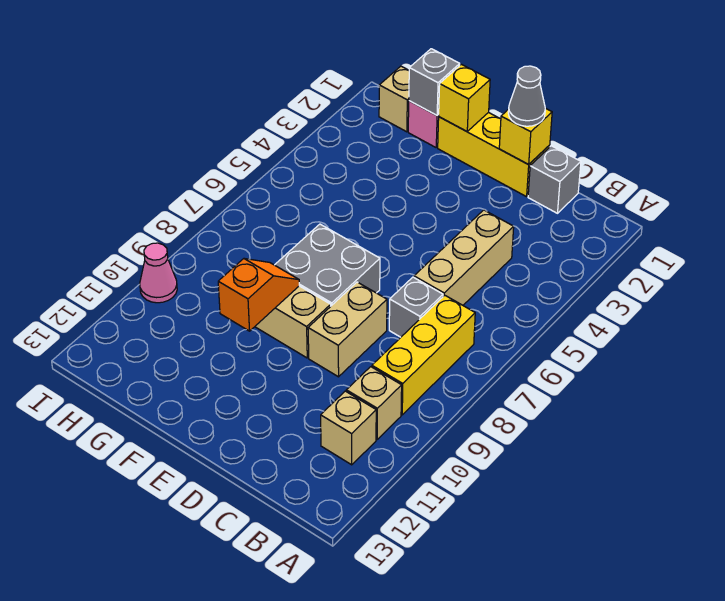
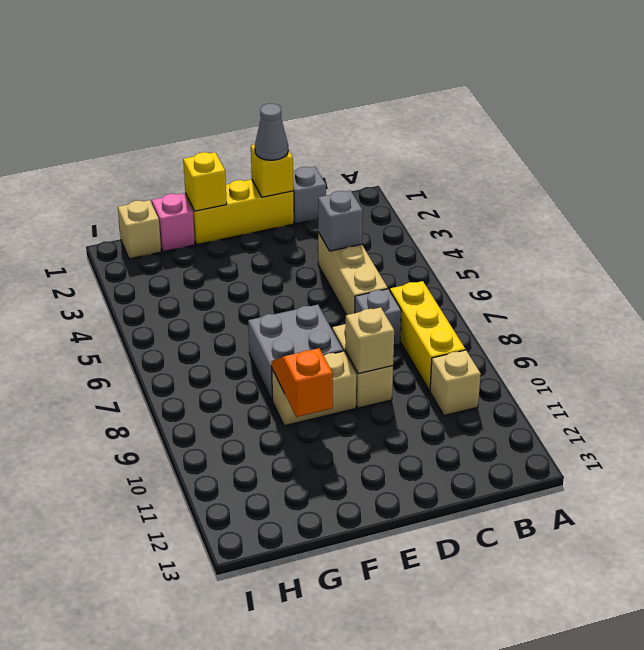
tan 1x1 brick [321,391,376,465] -> tan 1x1 brick moved to [345,307,394,374]
grey 1x1 brick [409,49,460,115] -> grey 1x1 brick moved to [318,190,363,251]
pink 1x1 cone [140,243,177,303] -> none

